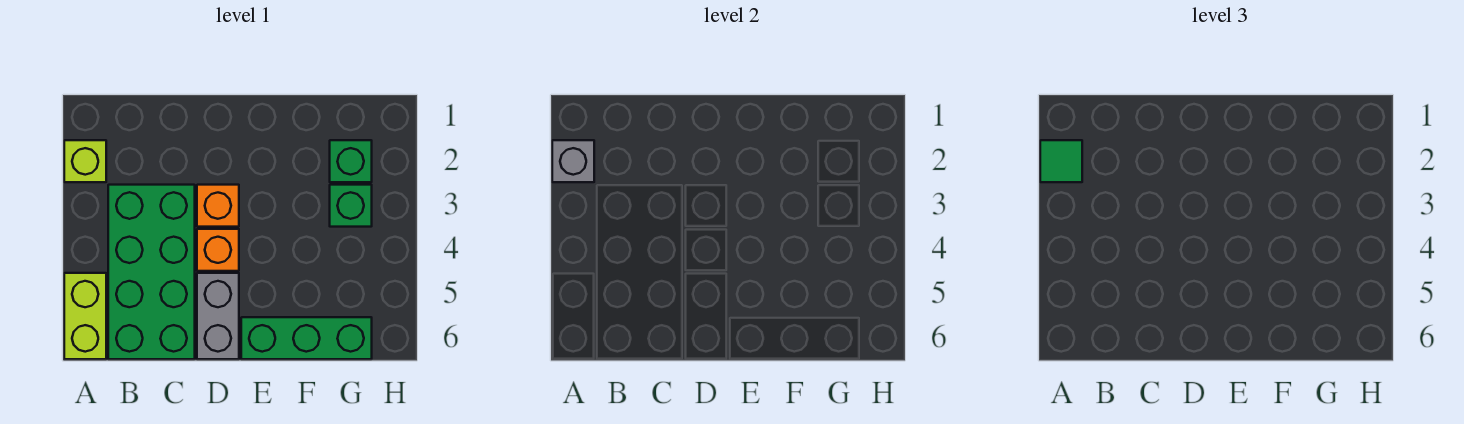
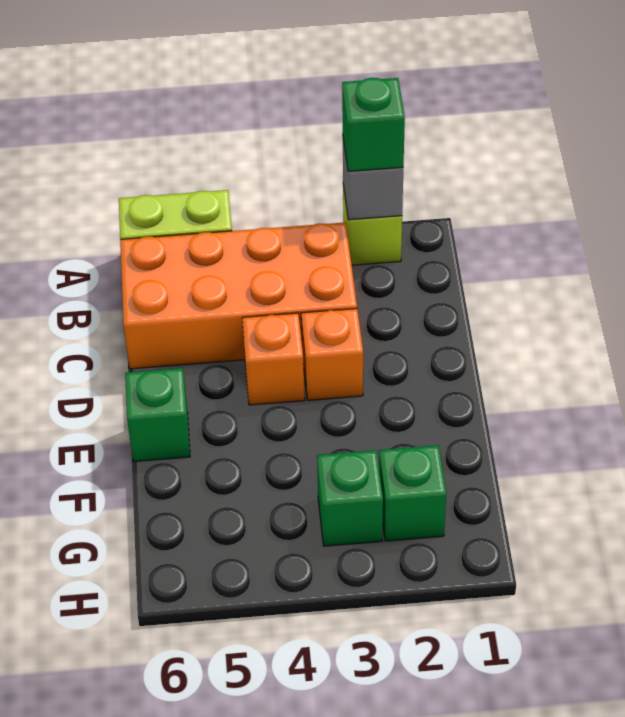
green 1x1 tile [1040,140,1082,182] -> green 1x1 brick [342,78,405,171]
green 2x4 brick [108,185,195,359] -> orange 2x4 brick [120,222,357,369]
grey 1x2 brick [197,273,239,359] -> none
green 1x3 brick [241,317,372,359] -> green 1x1 brick [125,368,190,462]

